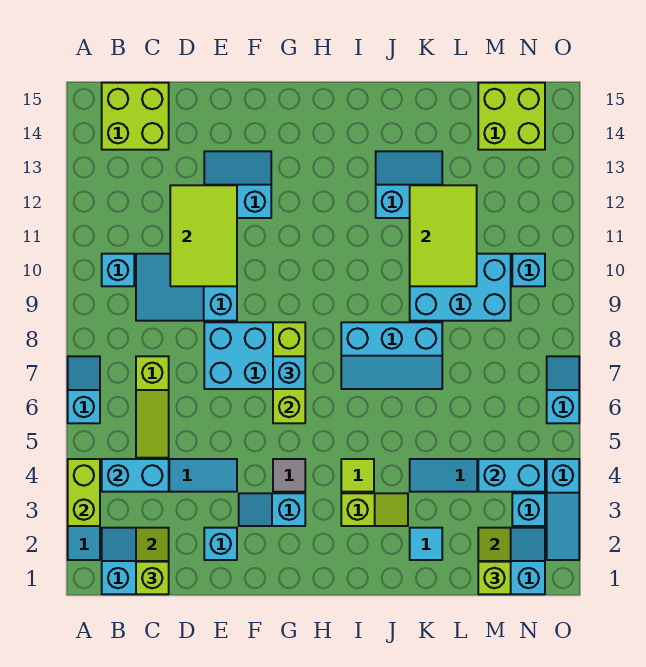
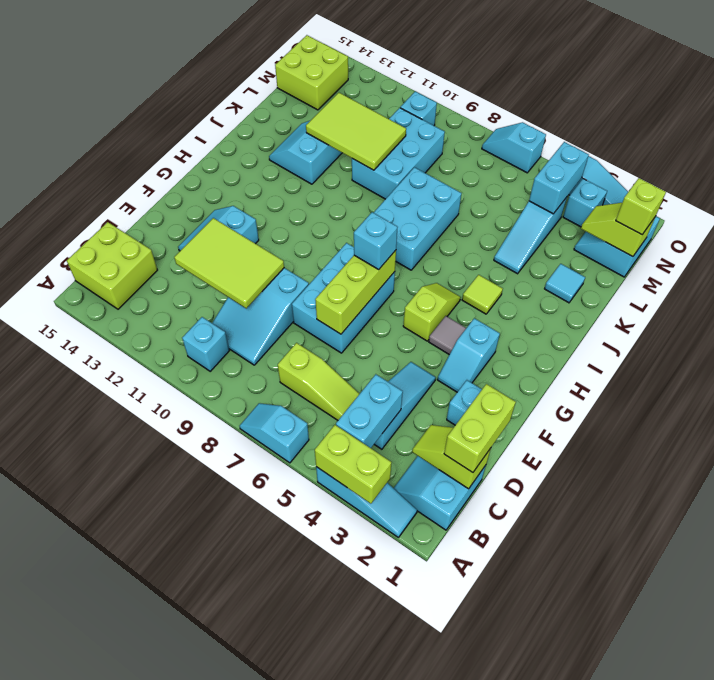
lime 1x1 brick [136,562,169,594] -> lime 1x2 brick [444,384,516,473]
lime 1x3 brick [273,322,305,423] -> lime 1x3 brick turned to [315,250,396,334]
lime 1x2 slope [341,493,408,526] -> lime 1x2 slope moved to [403,283,461,341]
cyan 2x3 slope [341,322,442,389] -> cyan 2x3 brick [374,167,461,270]

